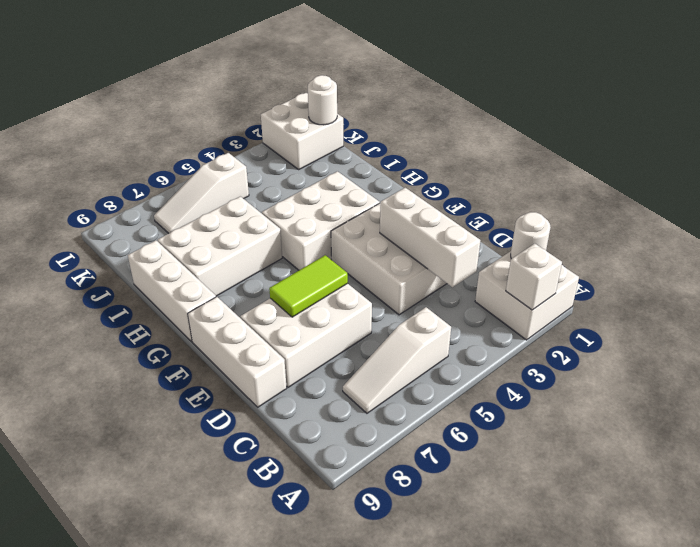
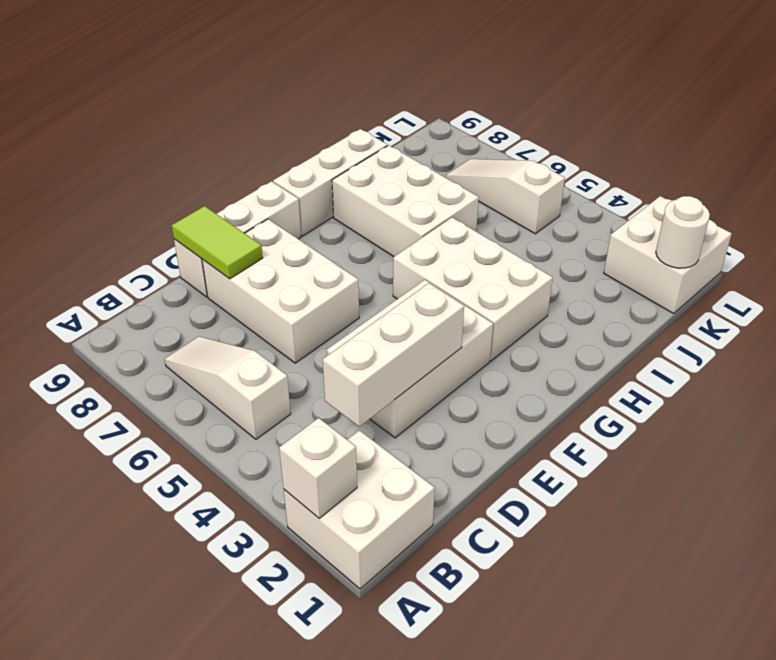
white 1x1 round brick [511,212,551,259] -> none
lime 1x2 tile [269,255,348,317] -> lime 1x2 tile moved to [172,206,263,279]

